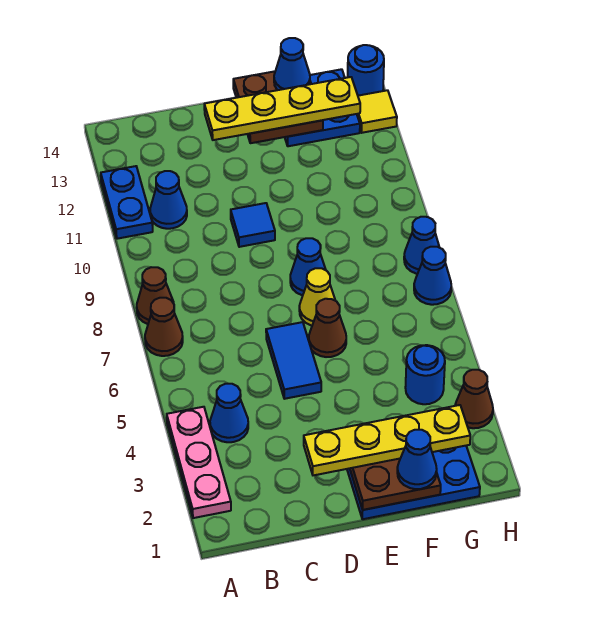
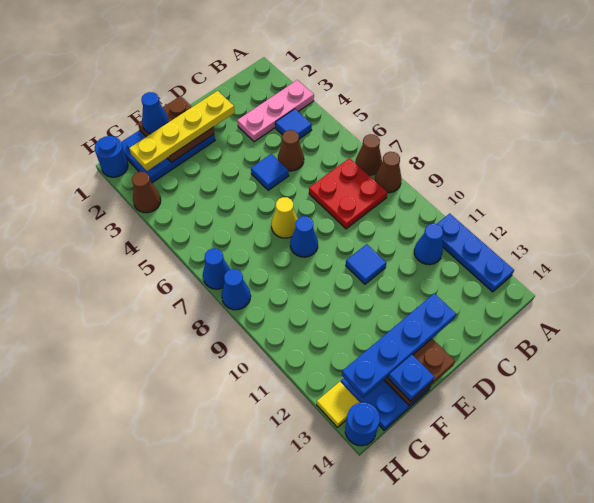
pink 1x3 plate [167,407,231,518] -> pink 1x3 plate turned to [237,80,314,142]
blue 1x2 plate [101,166,153,239] -> blue 1x3 plate [437,214,514,292]
blue 1x1 cone [210,384,248,442] -> blue 1x1 tile [275,109,312,139]
none -> red 2x2 plate [309,158,387,229]
blue 1x2 tile [266,322,321,399] -> blue 1x1 tile [251,154,289,190]
yellow 1x4 plate [204,77,360,140] -> blue 1x4 plate [342,293,456,398]
brown 1x1 cone [309,299,346,357] -> brown 1x1 cone moved to [278,130,304,171]
blue 1x1 cone [274,38,310,90] -> blue 1x1 plate [388,355,434,401]
blue 1x1 round brick [405,345,445,404] -> blue 1x1 round brick moved to [95,136,128,177]

